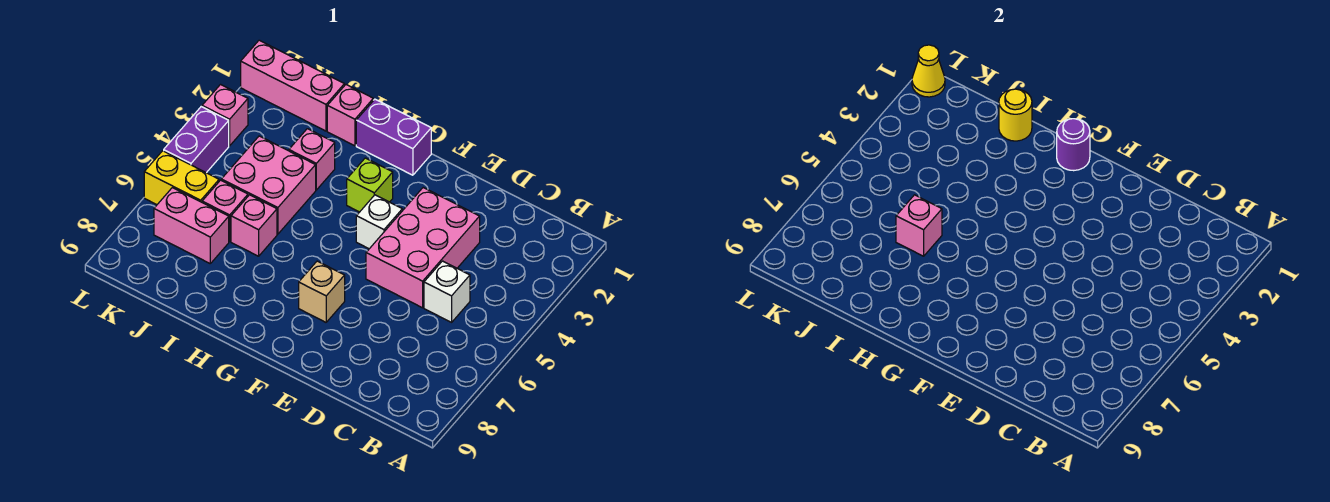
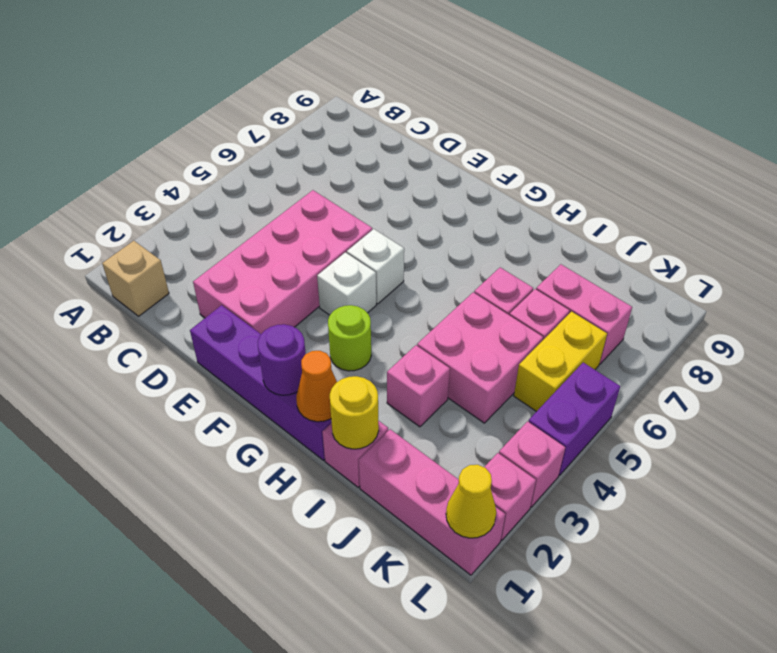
white 1x1 brick [424,261,470,322] -> white 1x1 brick moved to [347,229,404,304]
pink 2x3 brick [366,188,480,308] -> pink 2x4 brick [193,190,372,334]
tan 1x1 brick [299,261,345,322] -> tan 1x1 brick moved to [102,241,169,316]
purple 1x2 brick [356,99,431,175] -> purple 1x4 brick [190,305,332,460]
lime 1x1 brick [347,158,393,212] -> lime 1x1 round brick [328,305,371,371]
none -> orange 1x1 cone [296,351,337,422]
pink 1x1 brick [896,195,942,256] -> pink 1x1 brick moved to [485,453,536,541]
yellow 1x2 brick [144,151,219,205] -> yellow 1x2 brick turned to [514,312,607,412]

